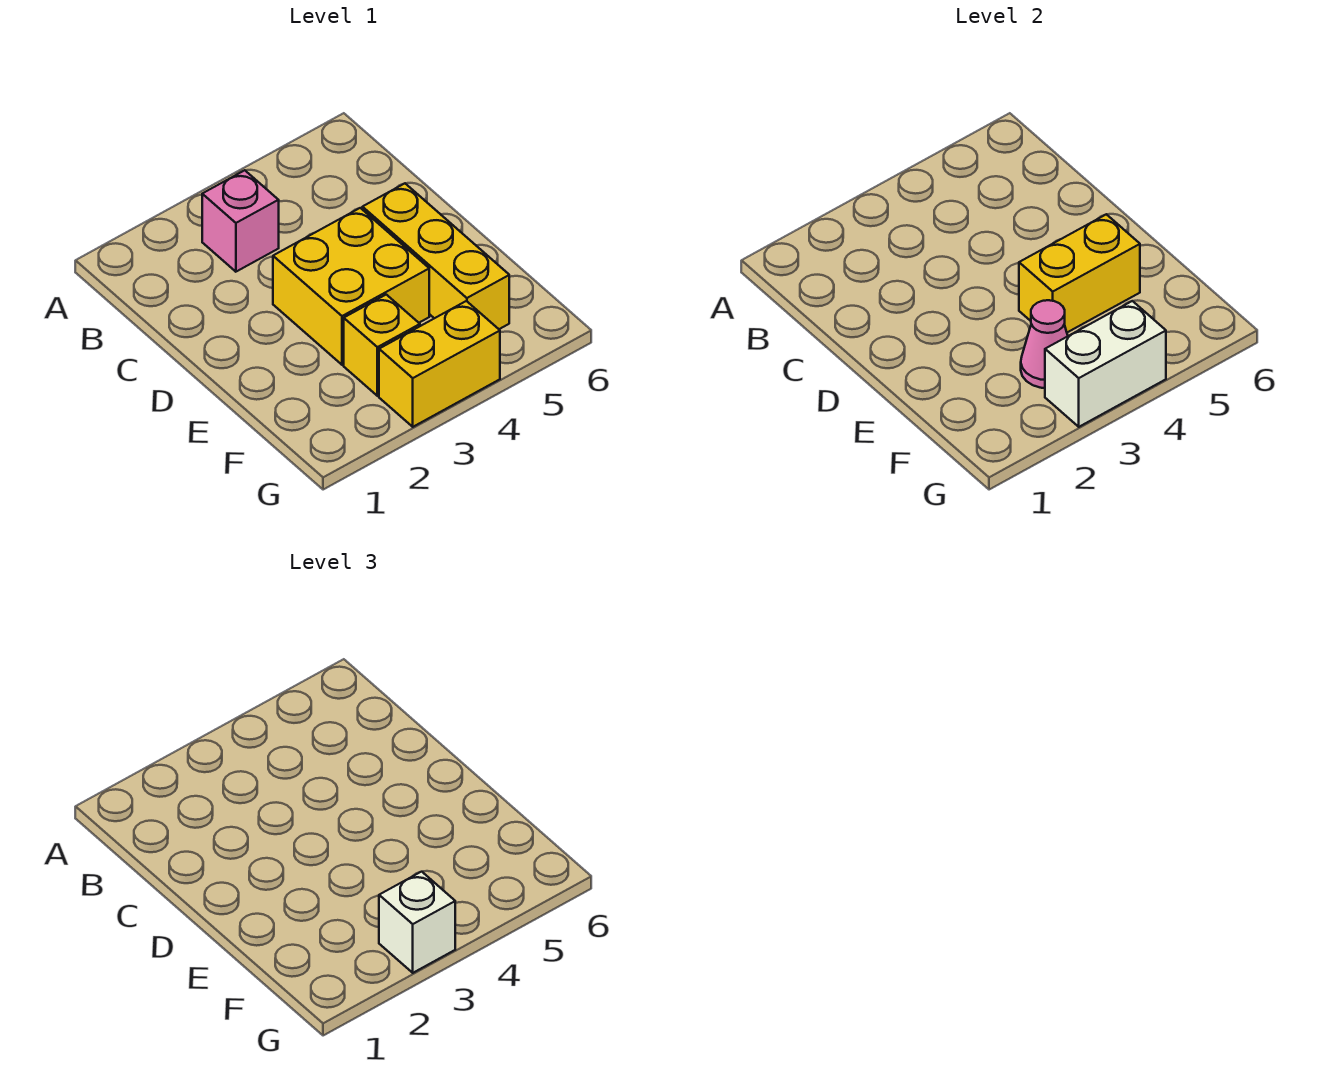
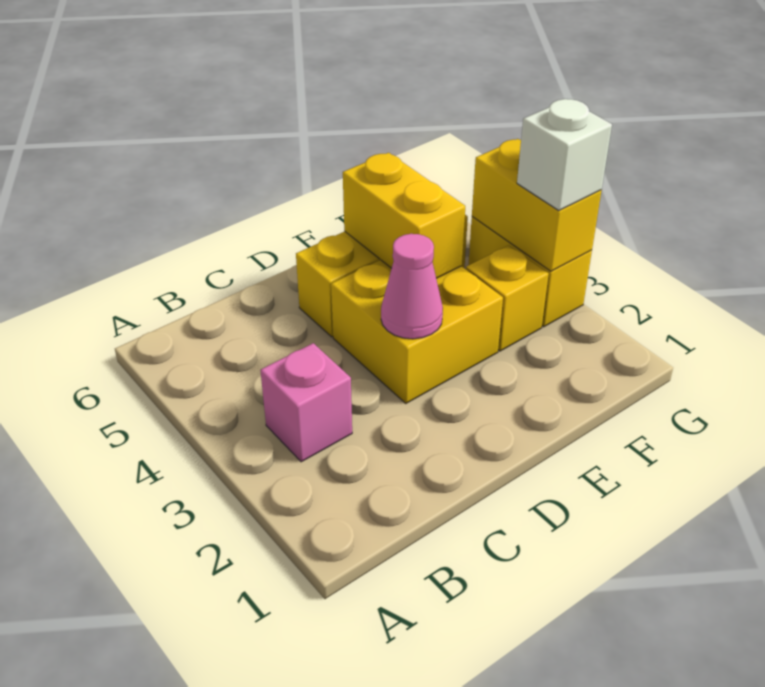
pink 1x1 cone [1021,300,1068,388] -> pink 1x1 cone moved to [381,234,443,339]
white 1x2 brick [1045,301,1166,427] -> yellow 1x2 brick [472,139,602,271]

